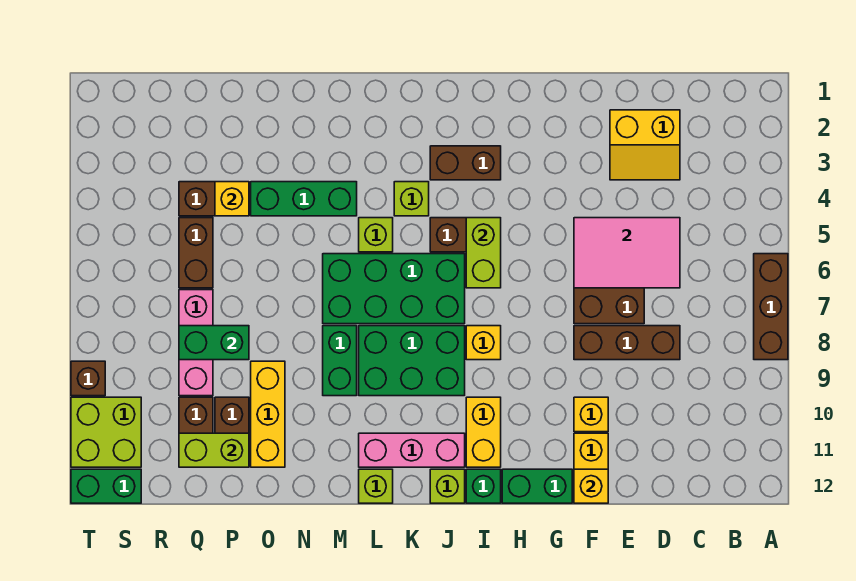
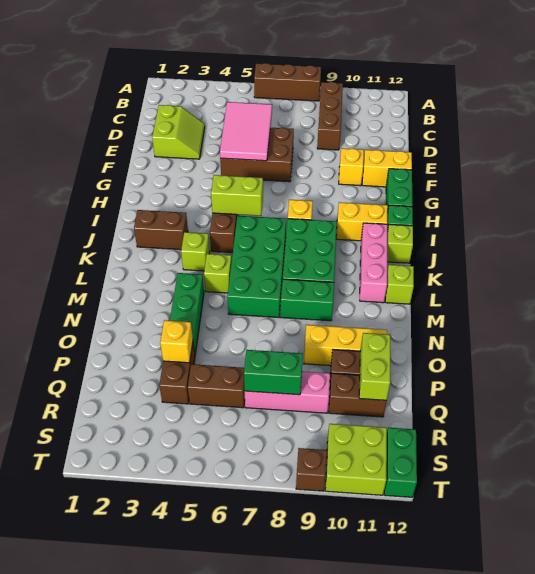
yellow 2x2 slope [610,110,680,180] -> lime 2x2 slope [152,105,205,159]
brown 1x3 brick [574,326,680,360] -> brown 1x3 brick moved to [317,82,343,150]
yellow 1x1 brick [574,469,608,503] -> none
brown 1x2 brick [430,146,501,180] -> brown 1x2 brick turned to [134,210,188,250]
green 1x2 brick [179,326,249,360] -> green 1x2 brick turned to [244,350,303,395]

